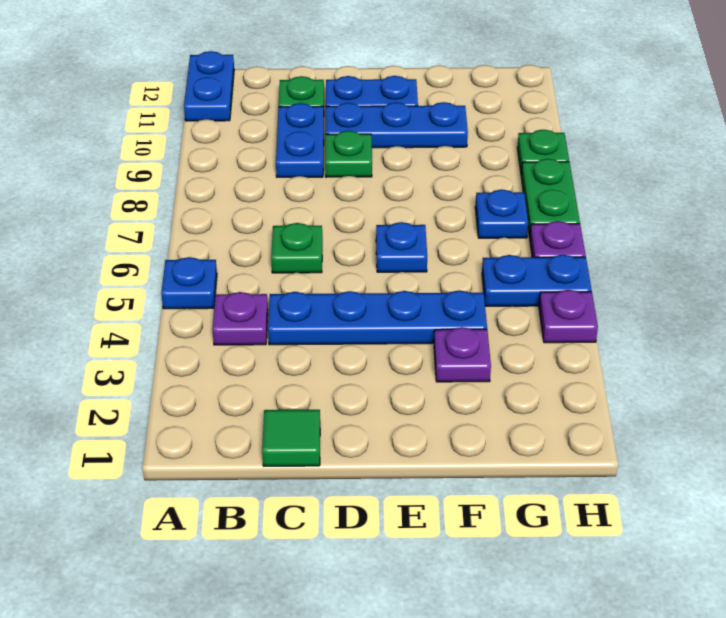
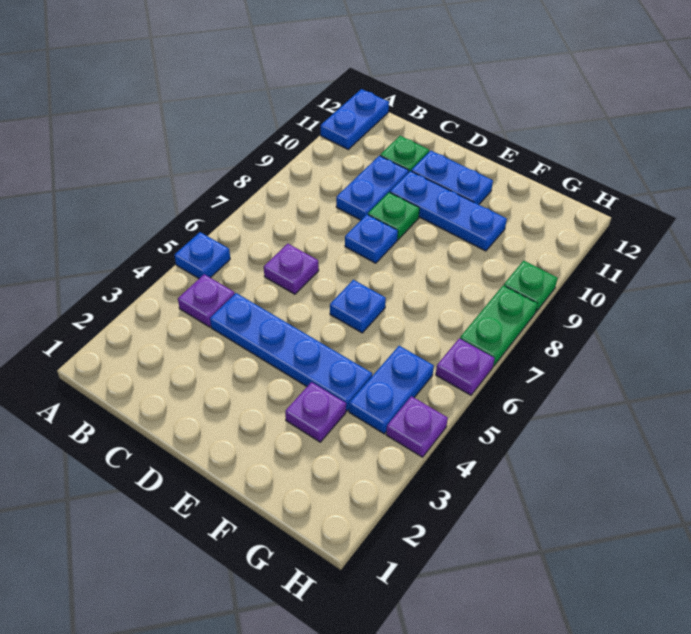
green 1x1 tile [262,410,320,466] -> none
green 1x1 plate [271,223,322,273] -> purple 1x1 plate [264,244,319,294]
blue 1x2 plate [482,255,592,306] -> blue 1x2 plate turned to [349,346,434,434]
blue 1x1 plate [475,190,528,238] -> blue 1x1 plate moved to [345,215,398,263]

